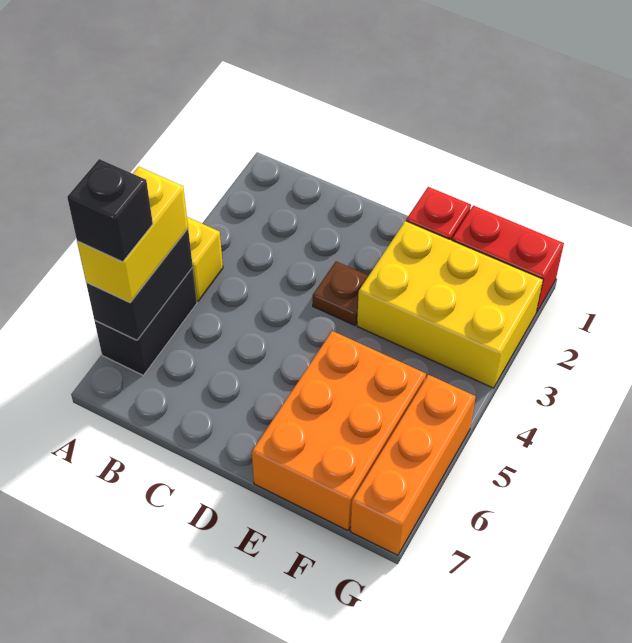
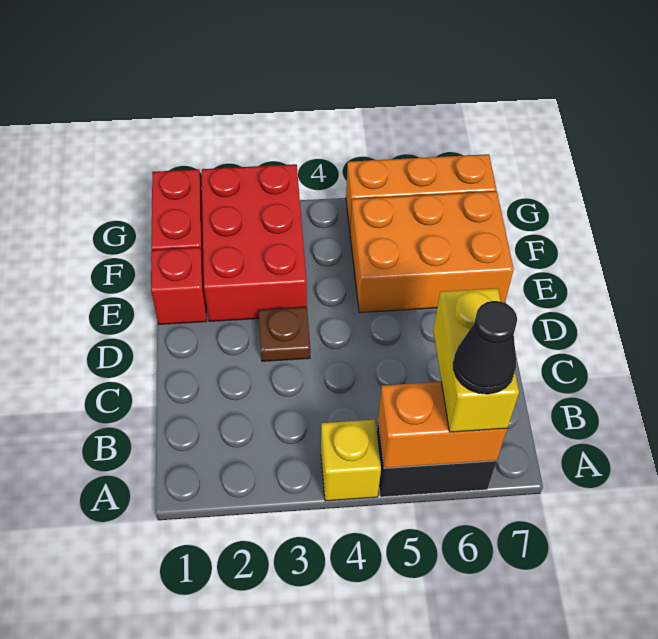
black 1x2 brick [86,229,193,340] -> orange 1x2 brick [378,382,507,468]
yellow 1x2 brick [77,167,188,303] -> yellow 1x2 brick turned to [434,288,519,432]
black 1x1 brick [67,159,153,262] -> black 1x1 cone [453,301,517,394]
yellow 2x3 brick [357,221,543,388] -> red 2x3 brick [202,164,307,321]

